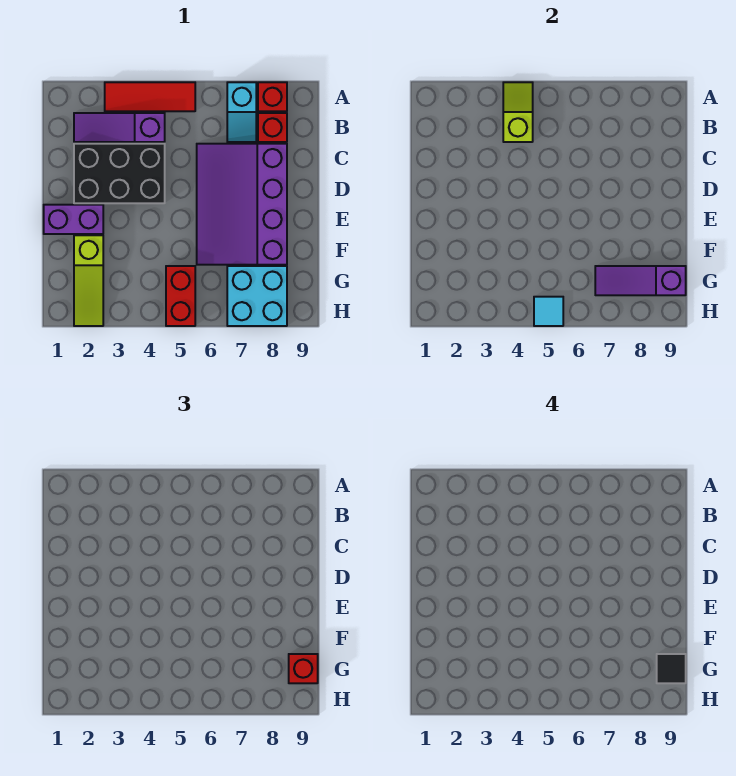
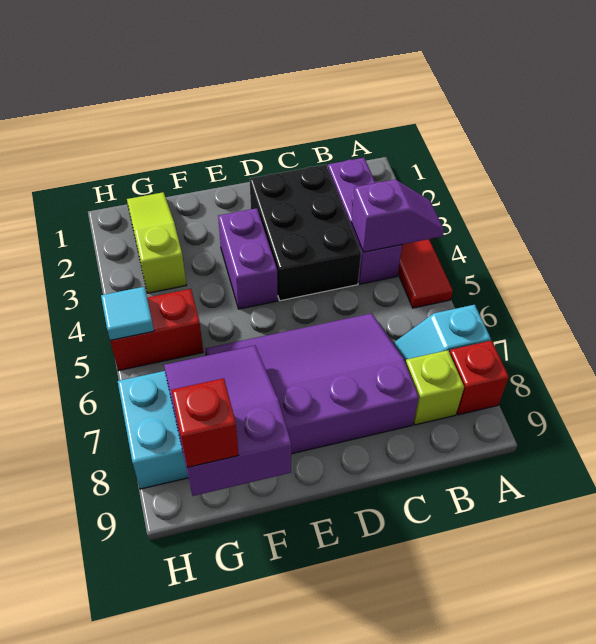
lime 1x2 slope [503,82,533,142] -> purple 1x2 slope [351,179,444,252]
purple 1x3 slope [74,113,165,142] -> purple 1x3 brick [328,158,402,284]
red 1x1 brick [258,113,287,142] -> lime 1x1 brick [406,350,464,425]
purple 1x2 brick [44,205,103,234] -> purple 1x2 brick moved to [218,208,278,309]
lime 1x3 slope [74,235,103,326] -> lime 1x3 slope turned to [127,192,186,293]
purple 1x3 slope [595,266,686,295] -> purple 2x3 slope [164,345,291,496]
black 1x1 tile [657,654,686,683] -> none

